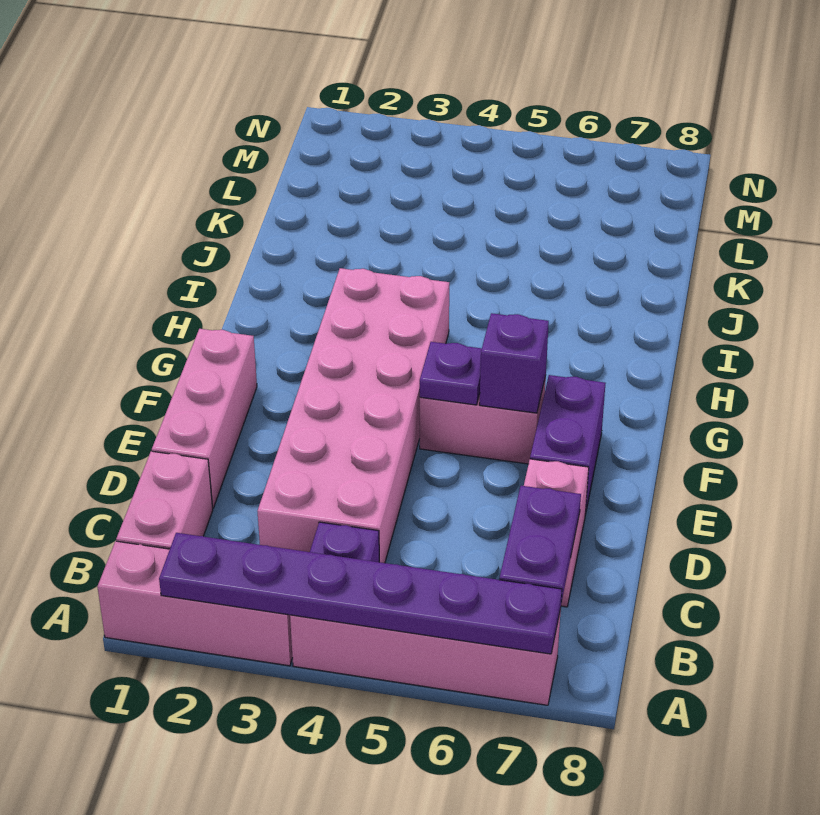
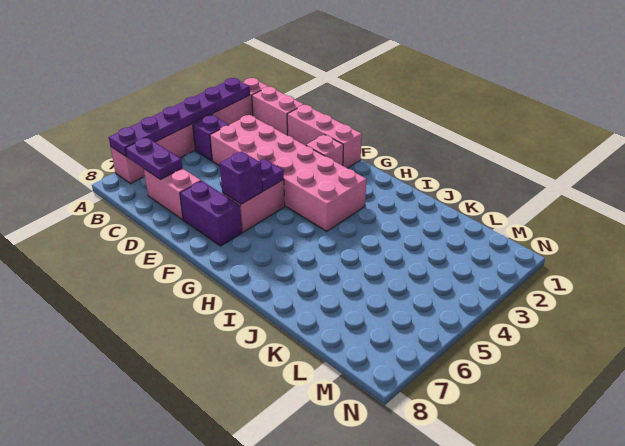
none -> pink 1x1 brick [306,135,343,166]

